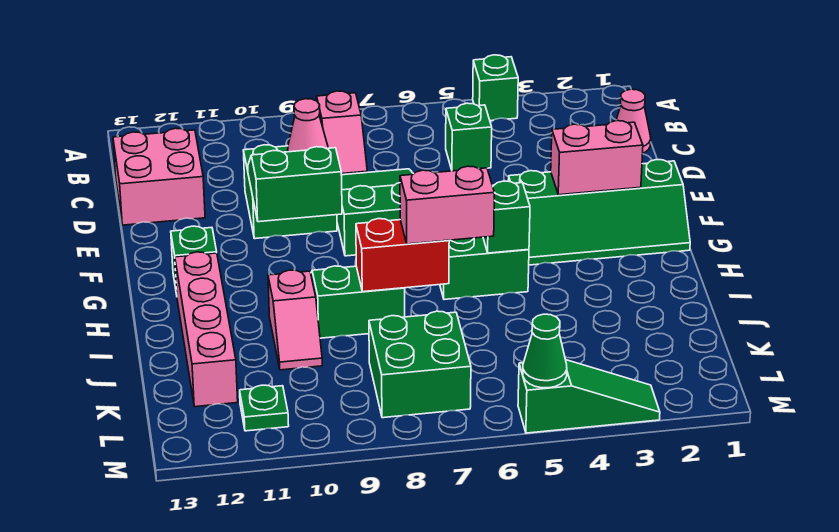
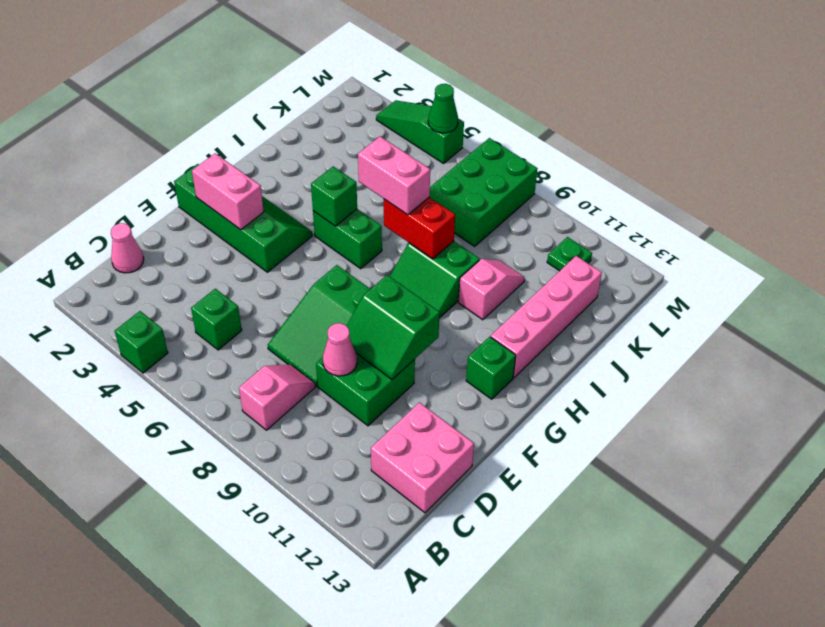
green 2x2 brick [369,311,471,418] -> green 2x3 brick [429,138,538,246]

